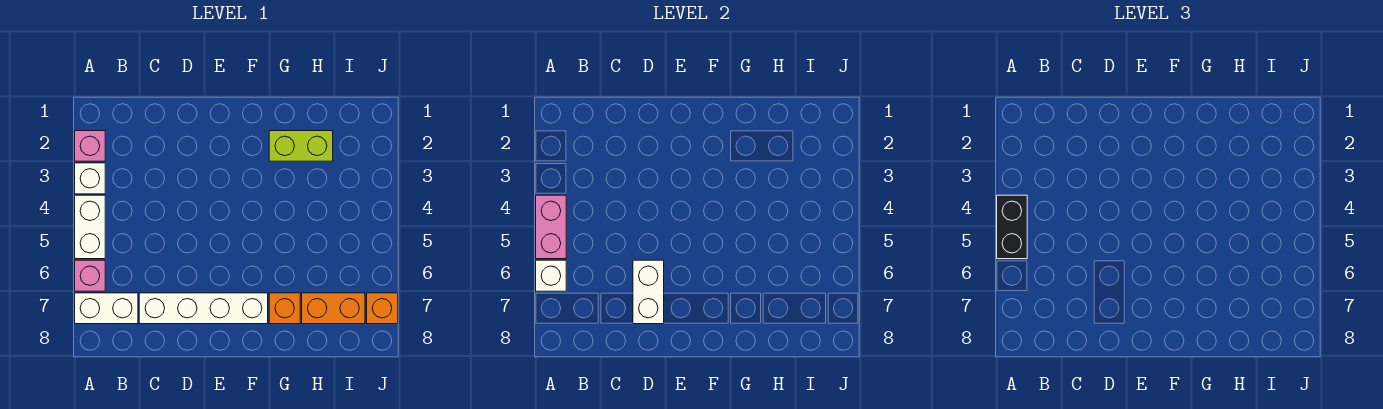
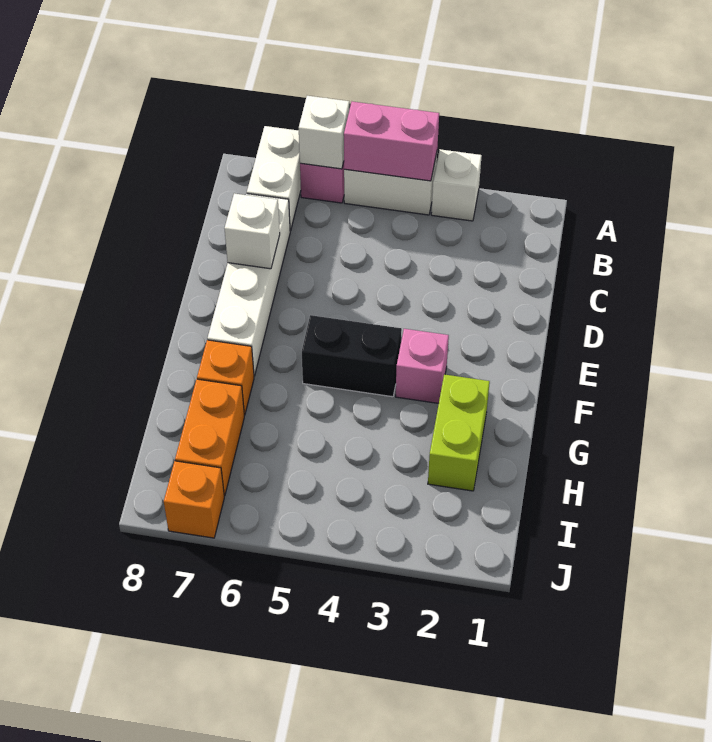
pink 1x1 brick [75,131,105,161] -> pink 1x1 brick moved to [396,329,449,403]
black 1x2 brick [997,195,1027,259] -> black 1x2 brick moved to [302,315,402,397]
white 1x2 brick [633,260,664,324] -> white 1x1 brick [224,193,280,269]

